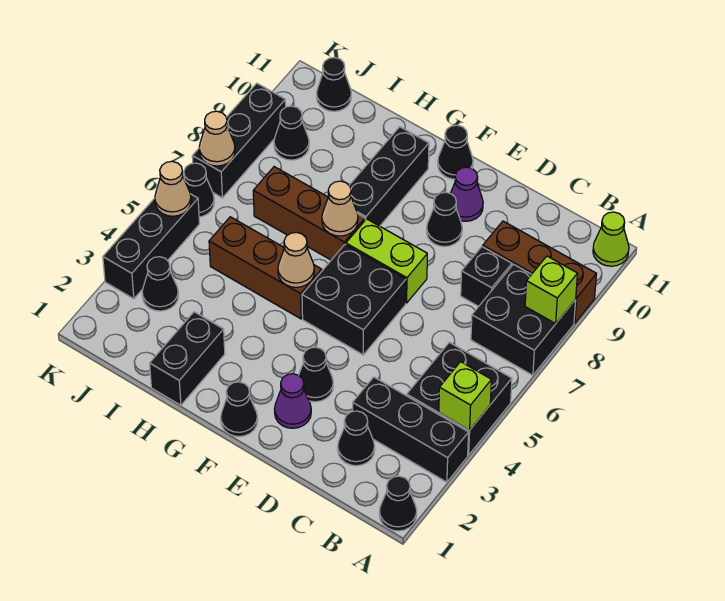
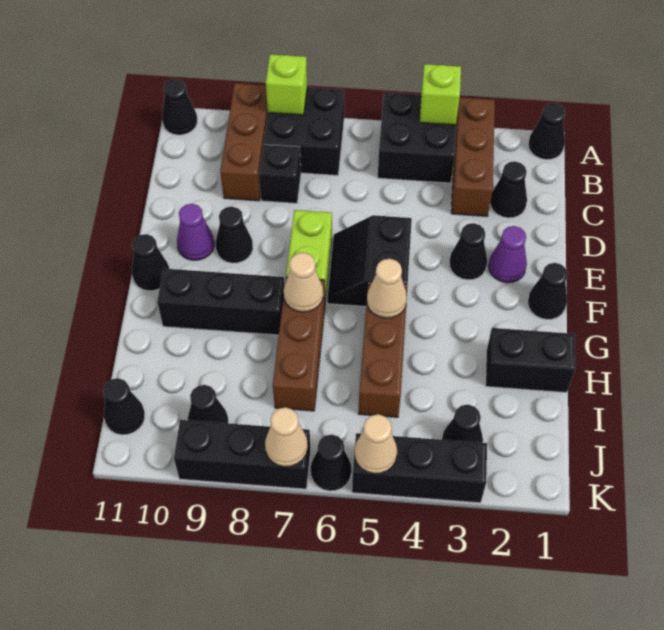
black 1x3 brick [353,377,469,482] -> brown 1x3 brick [451,97,495,216]
lime 1x1 cone [593,212,629,266] -> black 1x1 cone [162,79,197,135]
black 2x2 brick [302,245,406,355] -> black 2x2 slope [327,215,412,306]

